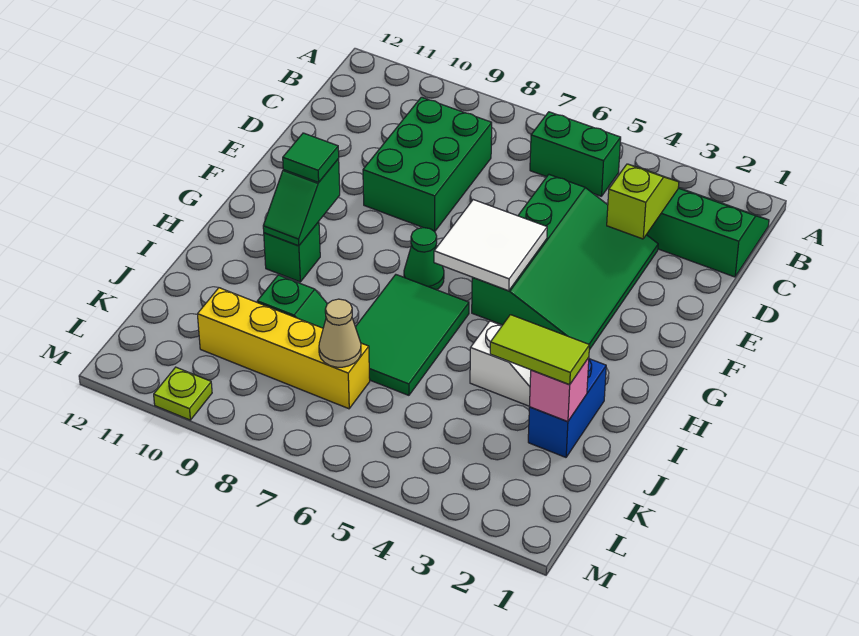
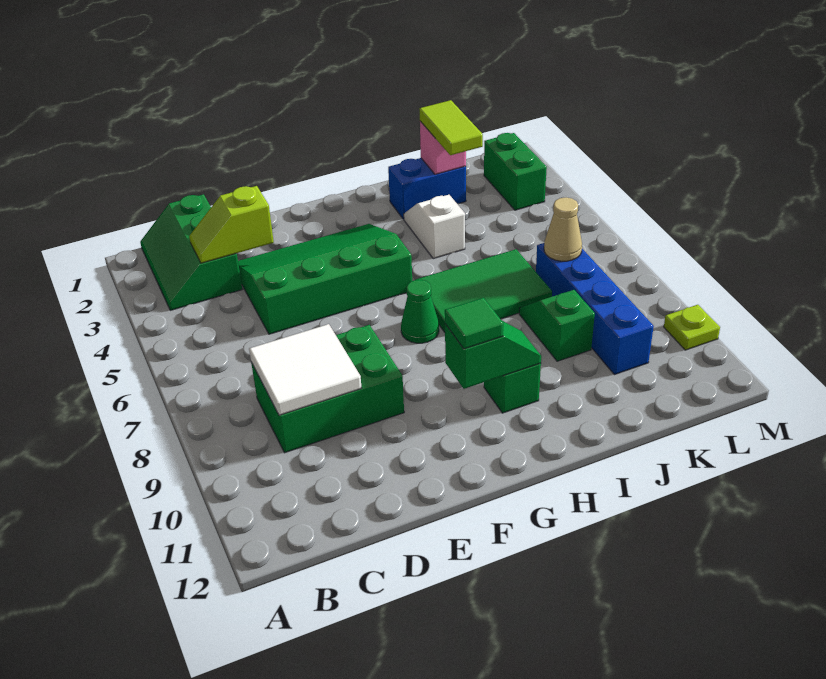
green 1x2 brick [530,112,621,196] -> green 1x2 brick moved to [484,133,547,210]
white 2x2 tile [434,200,547,291] -> white 2x2 tile moved to [249,324,361,415]
yellow 1x4 brick [197,288,370,409] -> blue 1x4 brick [536,243,654,375]

